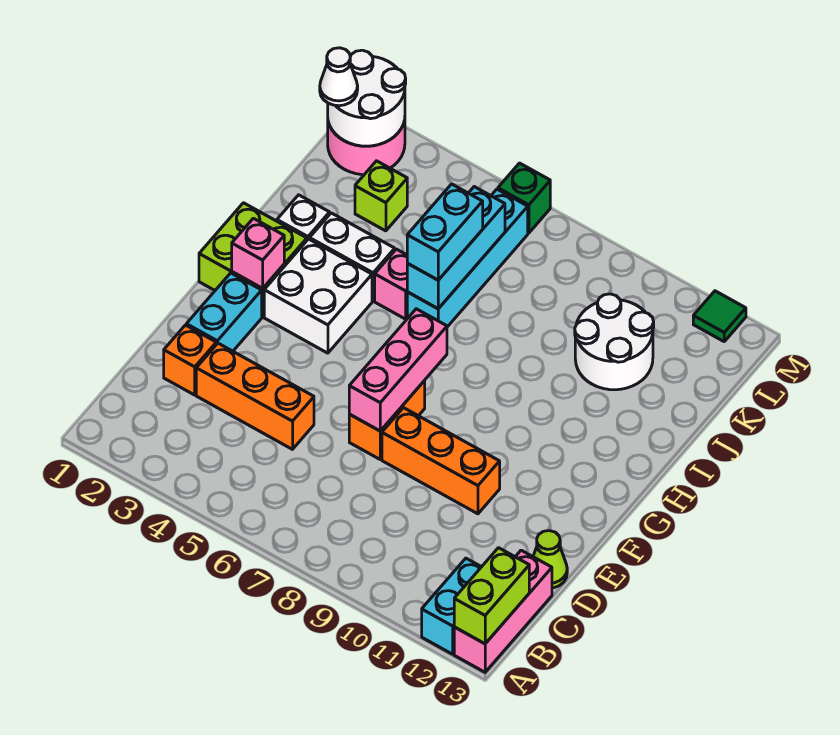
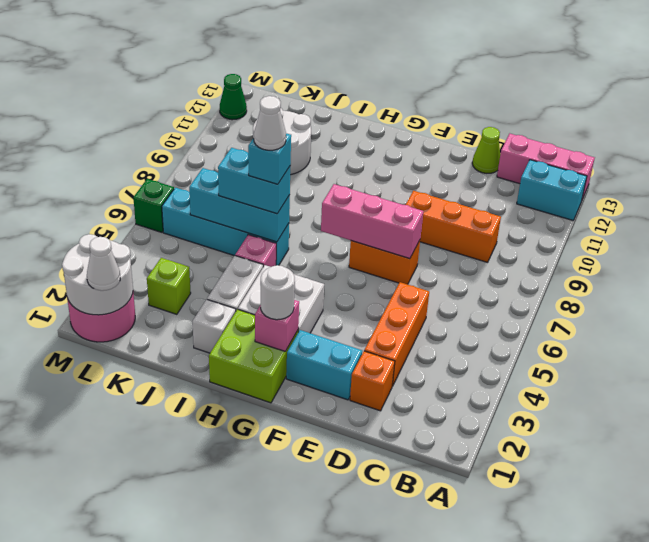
lime 1x2 brick [454,548,529,644] -> none
orange 1x3 brick [382,408,500,514] -> orange 1x3 brick turned to [406,191,501,262]
none -> white 1x1 round brick [261,265,295,320]
none -> cyan 1x1 brick [248,133,291,184]
none -> white 1x1 cone [254,96,286,150]
green 1x1 tile [693,291,746,341] -> green 1x1 cone [220,74,247,120]

